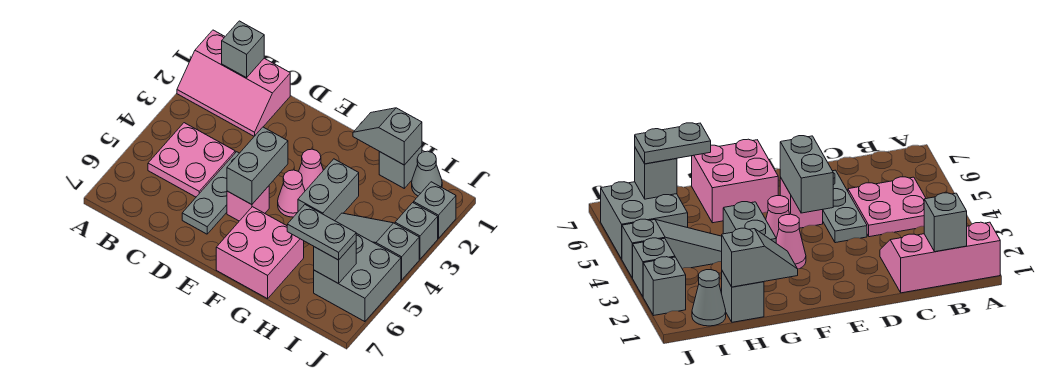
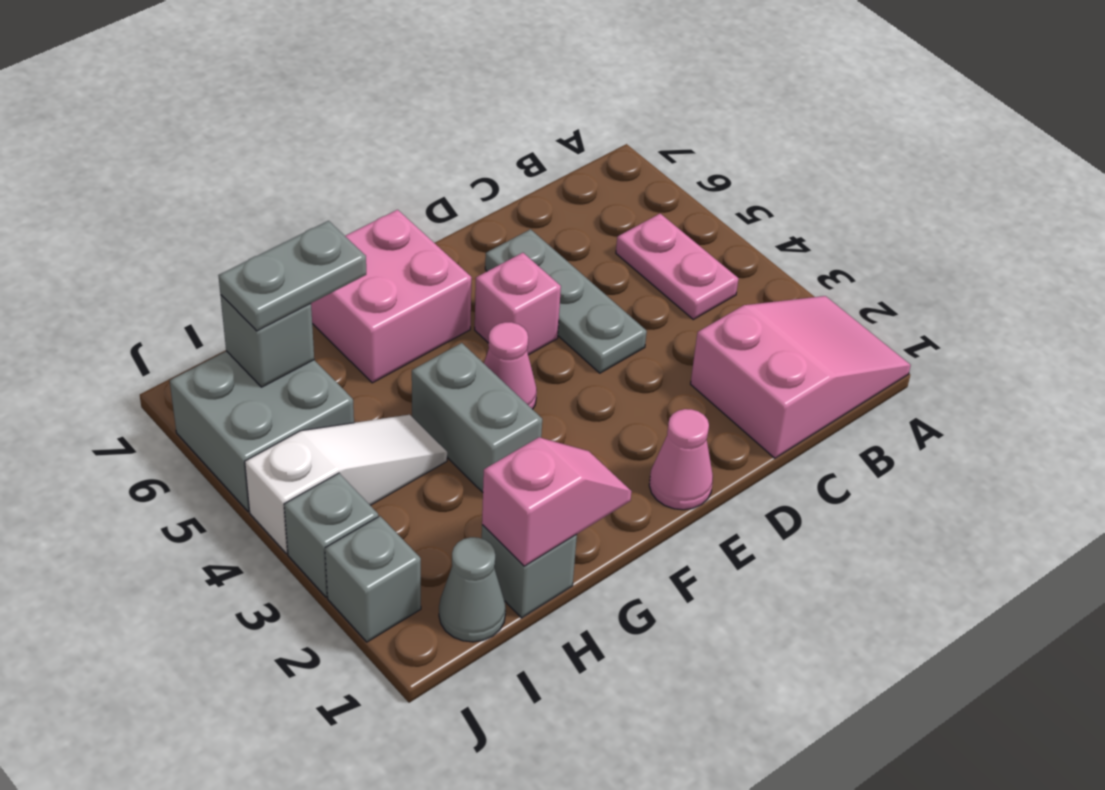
pink 2x3 slope [177,30,290,136] -> pink 2x3 slope turned to [691,296,911,458]
grey 1x1 brick [222,21,264,78] -> none
pink 2x2 plate [148,123,235,197] -> pink 1x2 plate [616,214,739,319]
grey 1x2 brick [227,127,288,205] -> none
pink 1x1 cone [299,149,323,191] -> pink 1x1 cone moved to [649,409,713,510]
grey 1x2 slope [353,108,422,165] -> pink 1x2 slope [482,437,632,566]
grey 1x3 slope [335,213,419,280] -> white 1x3 slope [245,415,447,553]

